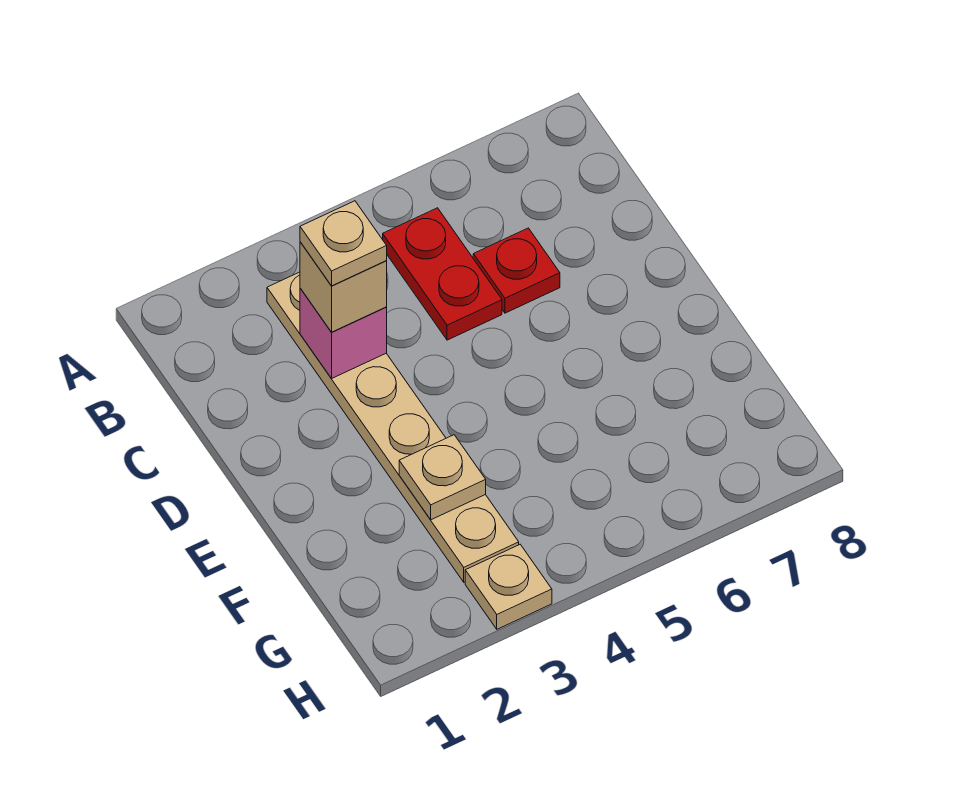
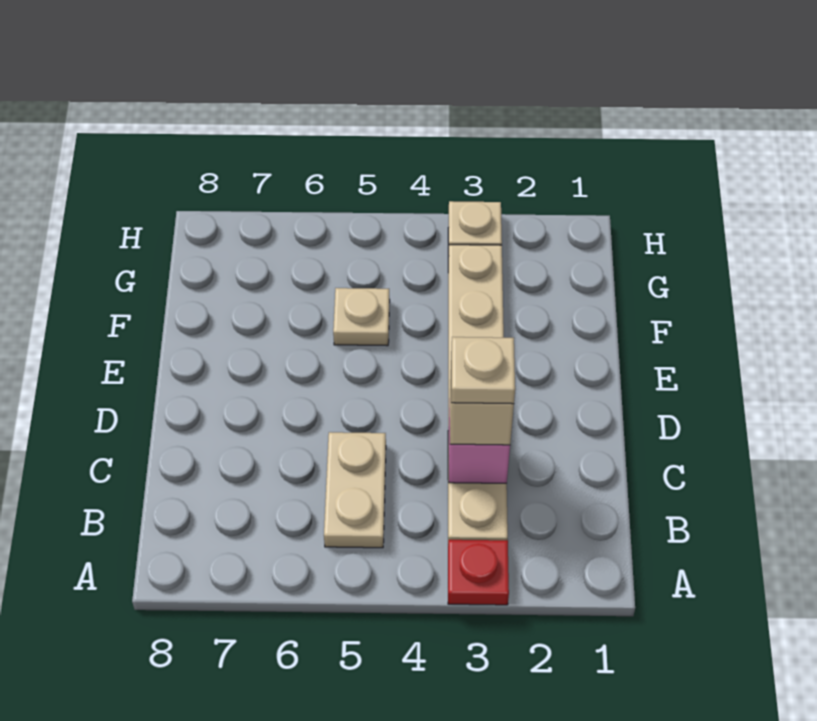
red 1x2 plate [383,208,502,340] -> tan 1x2 plate [324,432,386,548]
red 1x1 plate [473,228,560,313] -> red 1x1 plate moved to [448,540,509,605]
tan 1x1 plate [399,435,486,520] -> tan 1x1 plate moved to [333,288,390,346]

